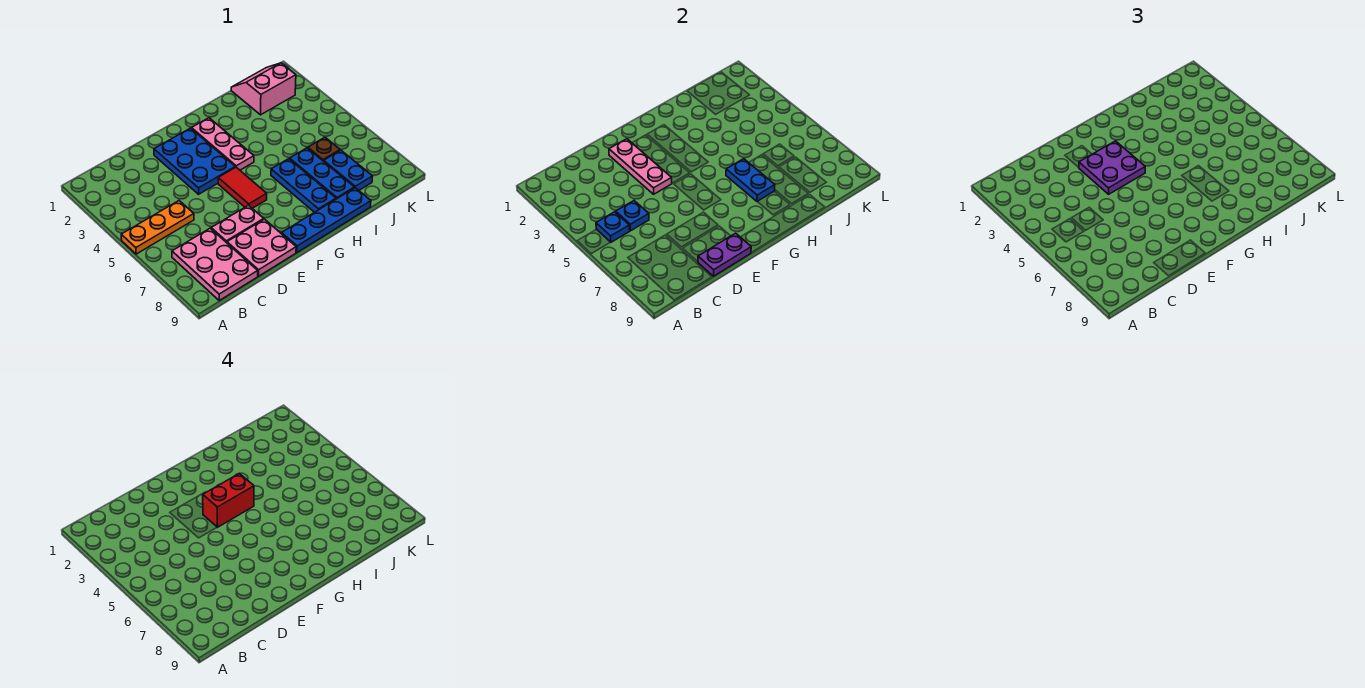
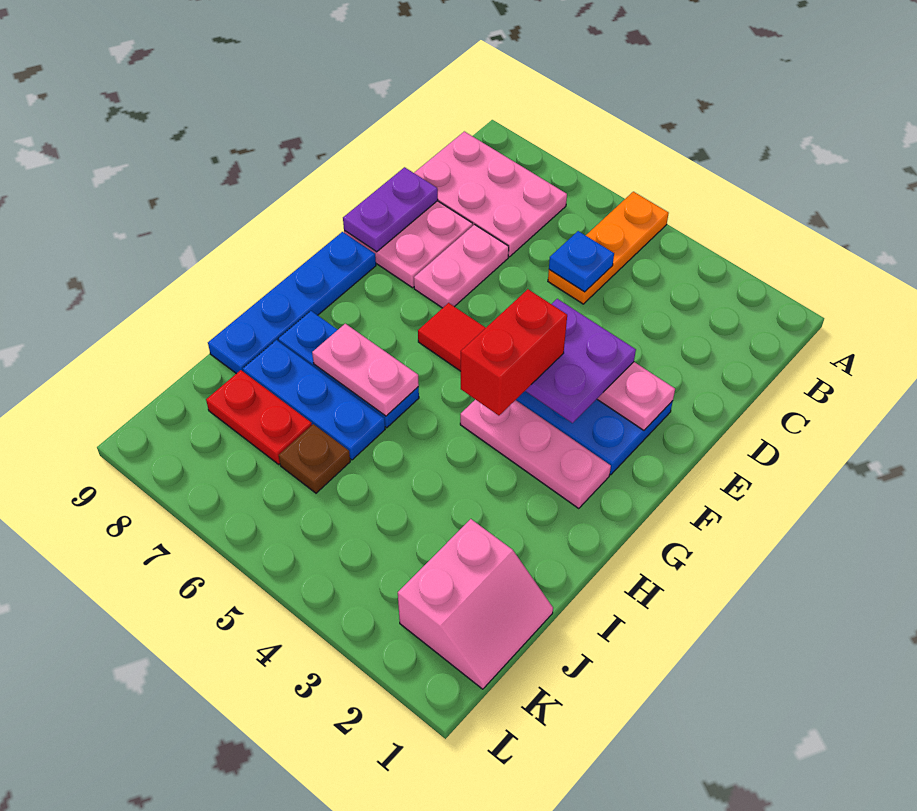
blue 1x1 plate [596,212,630,242] -> none
blue 1x2 plate [726,159,775,201] -> pink 1x2 plate [312,324,419,416]
blue 1x2 plate [324,150,373,190] -> red 1x2 plate [206,370,312,464]

